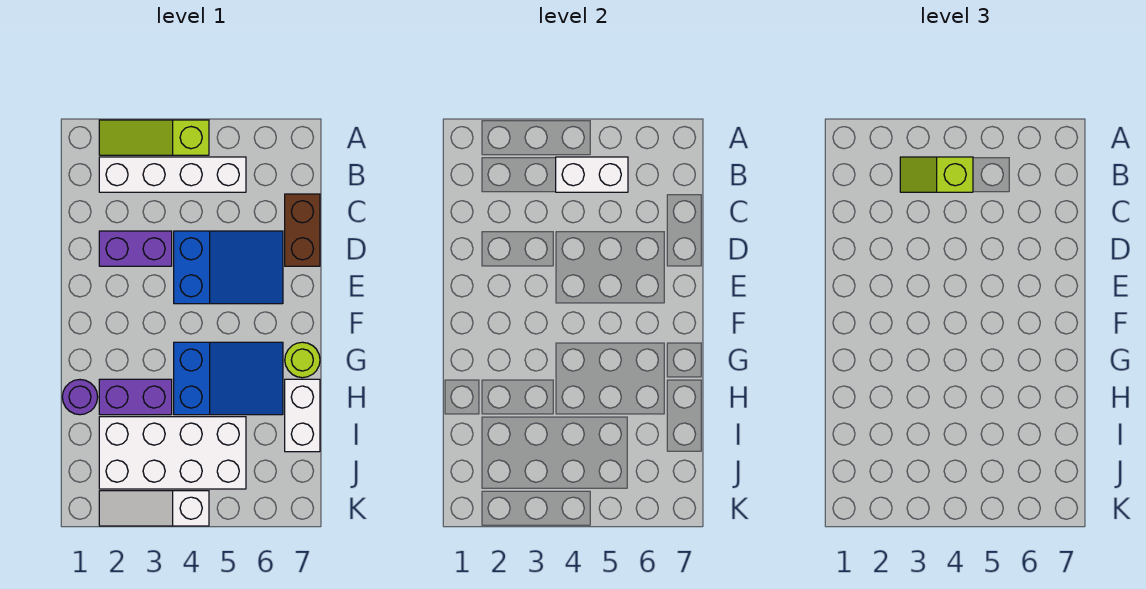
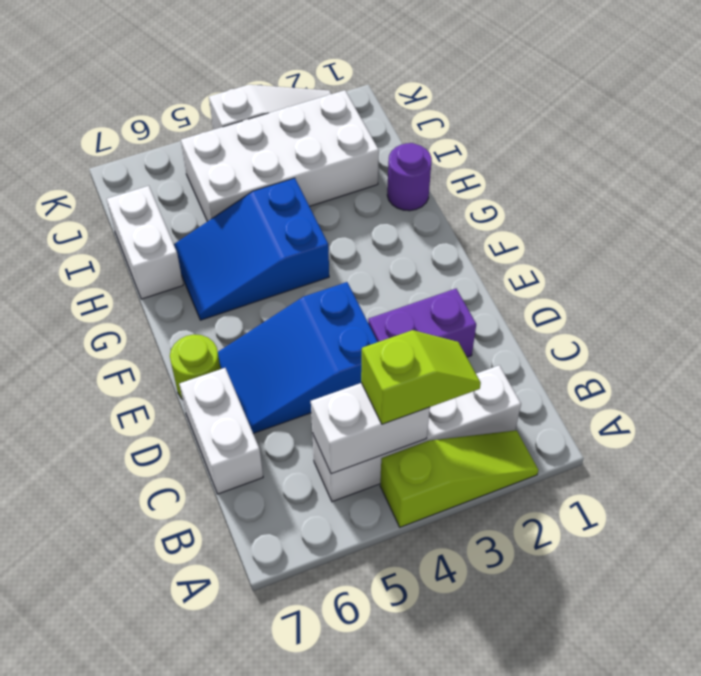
brown 1x2 brick [285,194,320,266] -> white 1x2 brick [180,368,263,494]
lime 1x1 round brick [285,342,320,378] -> lime 1x1 round brick moved to [170,334,221,399]
purple 1x2 brick [99,379,172,415] -> none

